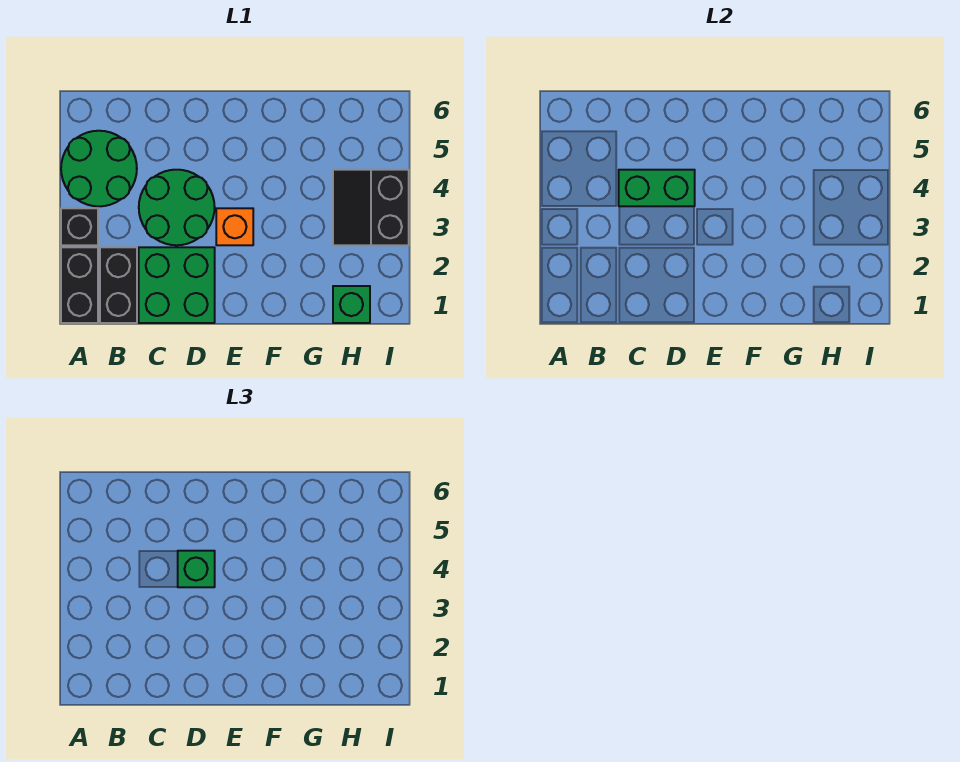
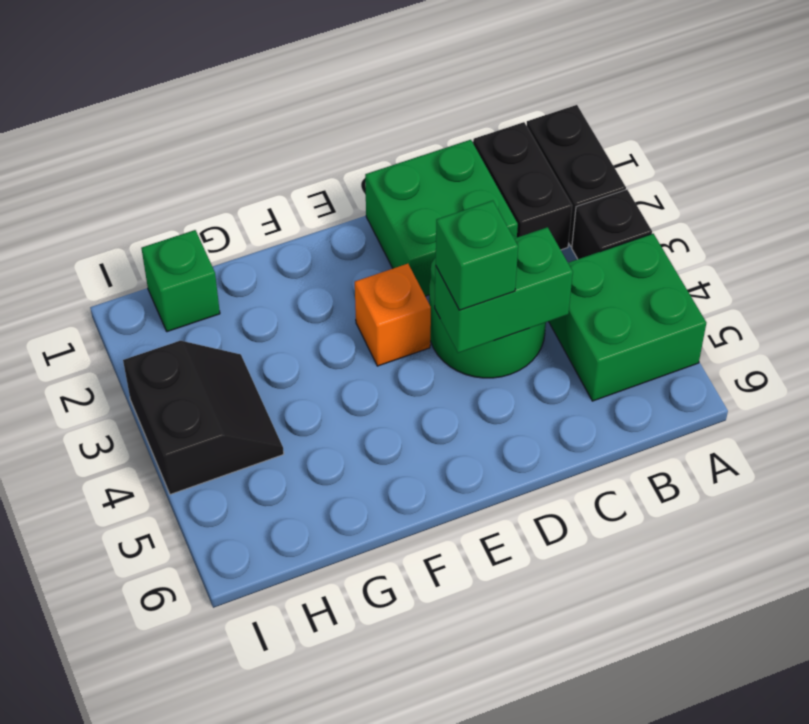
green 2x2 round brick [61,131,137,206] -> green 2x2 brick [549,234,706,401]

